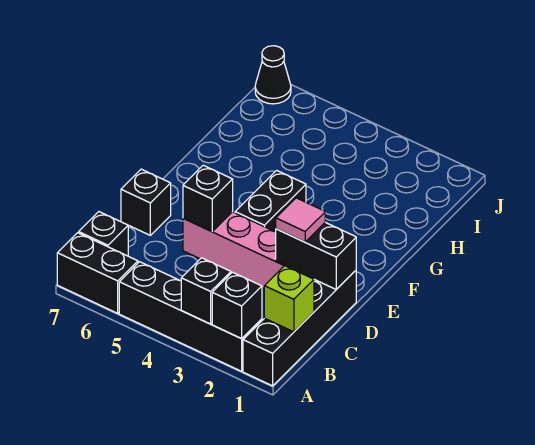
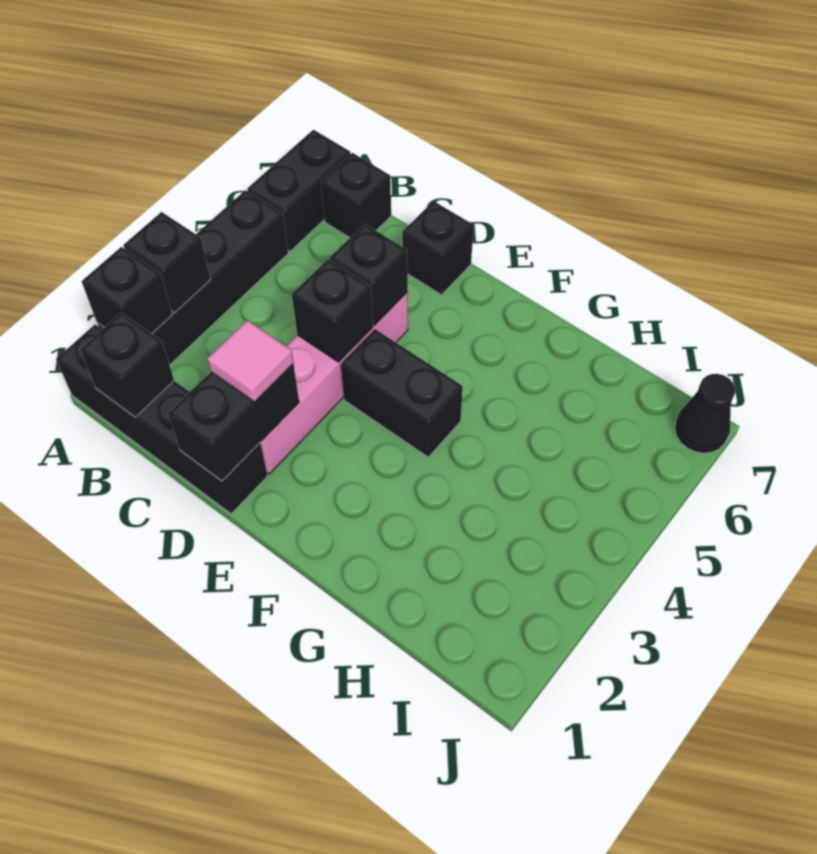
lime 1x1 brick [264,266,314,332] -> black 1x1 brick [80,313,174,417]
none -> black 1x1 brick [292,259,373,362]

